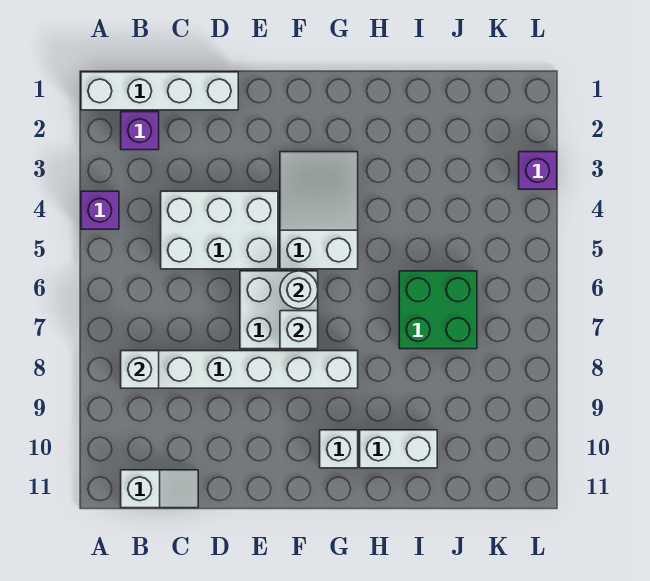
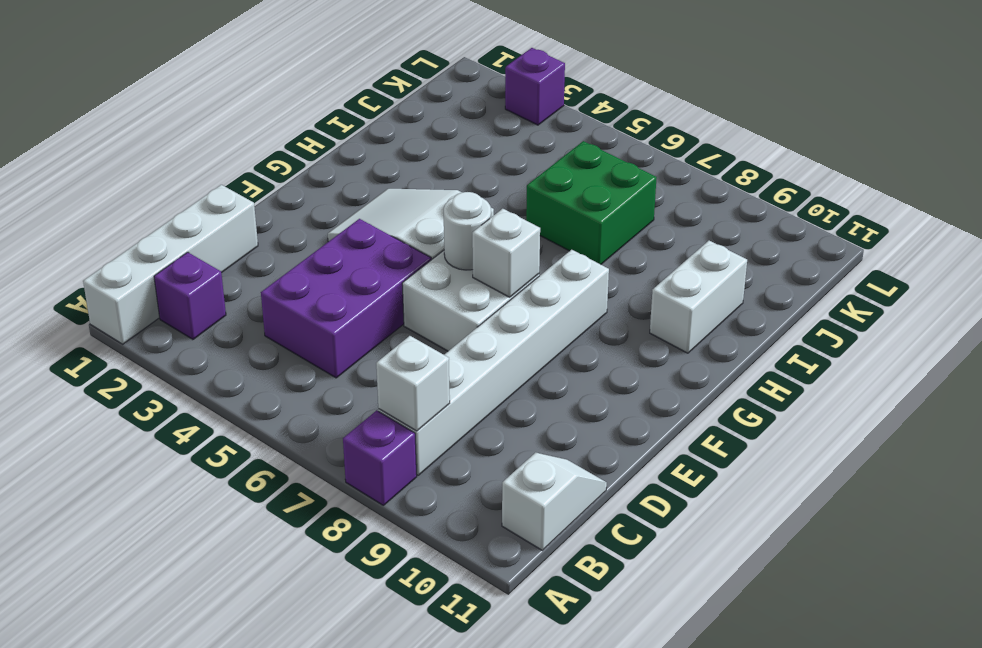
purple 1x1 brick [81,191,119,229] -> purple 1x1 brick moved to [343,410,417,505]
white 2x3 brick [161,191,278,269] -> purple 2x3 brick [261,219,431,378]
white 1x1 brick [320,430,358,468] -> none

